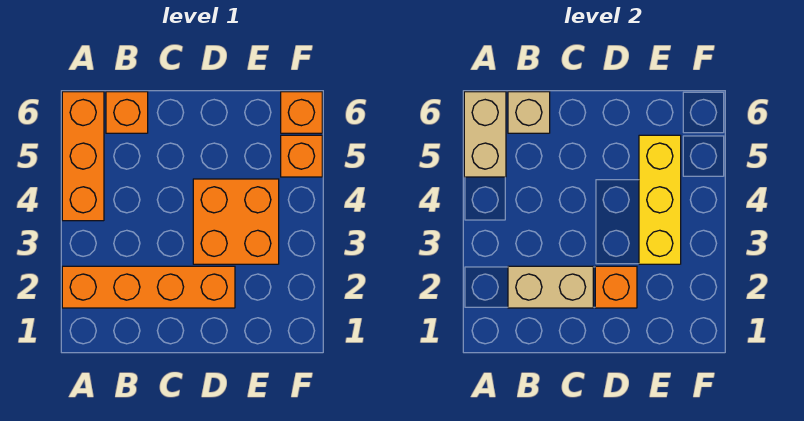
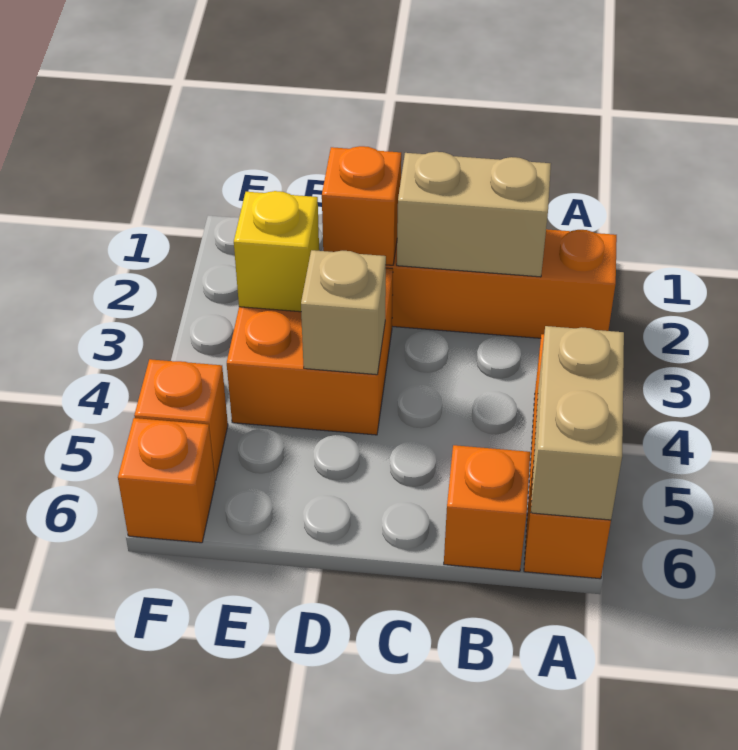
tan 1x1 brick [508,92,550,133] -> tan 1x1 brick moved to [301,250,386,375]
yellow 1x3 brick [639,135,681,264] -> yellow 1x1 brick [234,191,319,312]

